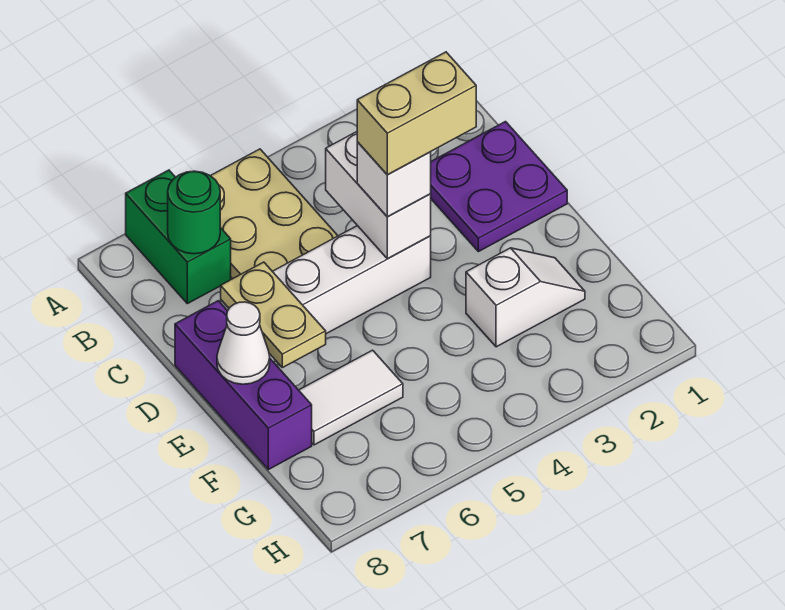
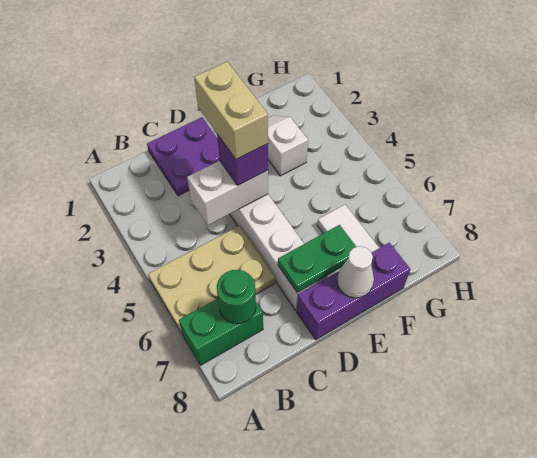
white 1x1 brick [357,142,431,217] -> purple 1x1 brick [217,134,268,185]
tan 1x2 plate [221,262,326,368] -> green 1x2 plate [278,225,356,292]

